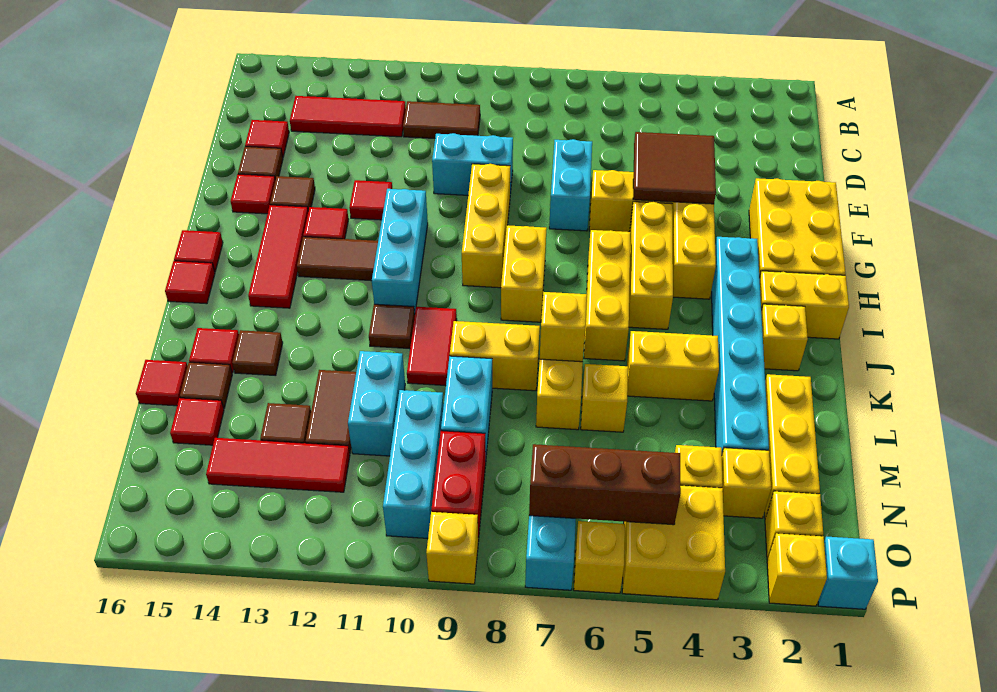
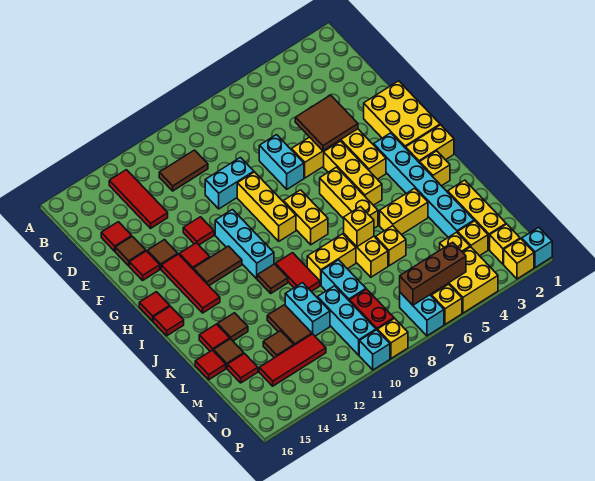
red 1x3 tile [290,96,406,137] -> red 1x3 tile turned to [109,170,168,228]
none -> cyan 1x1 brick [359,330,390,370]

